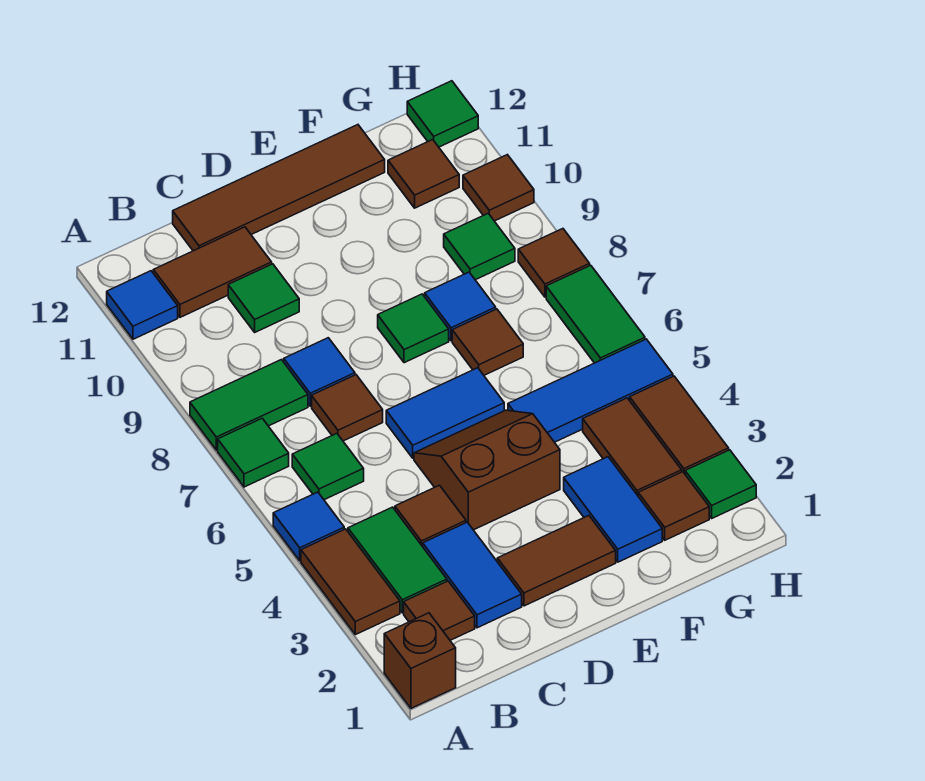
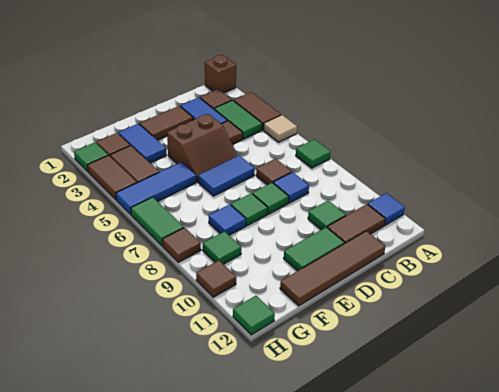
blue 1x1 tile [273,492,344,561] -> tan 1x1 tile [264,115,297,142]
green 1x2 tile [190,360,308,450] -> green 1x2 tile moved to [284,227,345,271]
green 1x1 tile [292,433,364,500] -> green 1x1 tile moved to [252,183,289,214]
brown 1x1 tile [452,309,523,375] -> none
brown 1x1 tile [388,140,459,208] -> none

